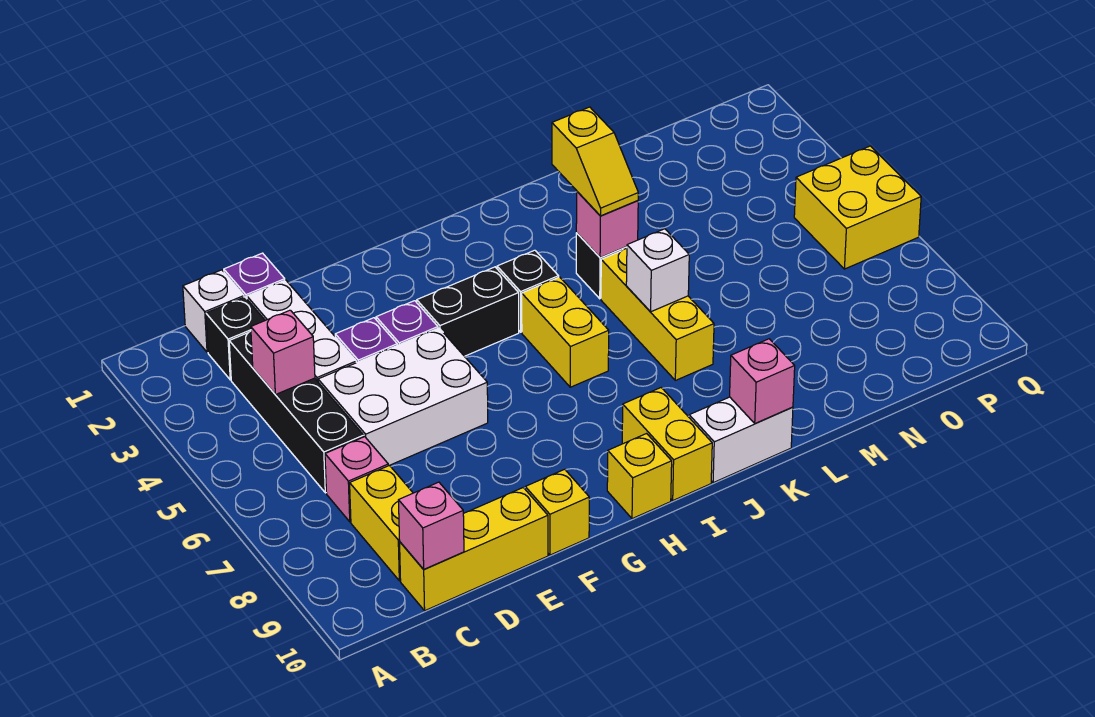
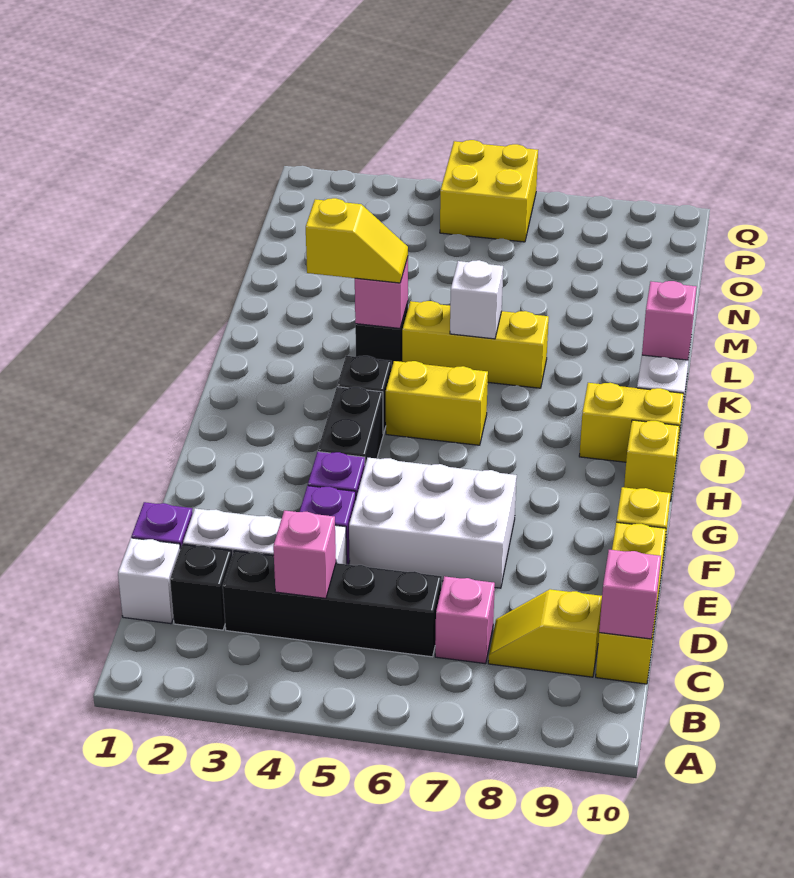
yellow 1x2 brick [350,465,413,581] -> yellow 1x2 slope [488,589,602,677]
white 2x3 brick [318,328,488,466] -> white 2x3 brick turned to [349,458,517,588]

